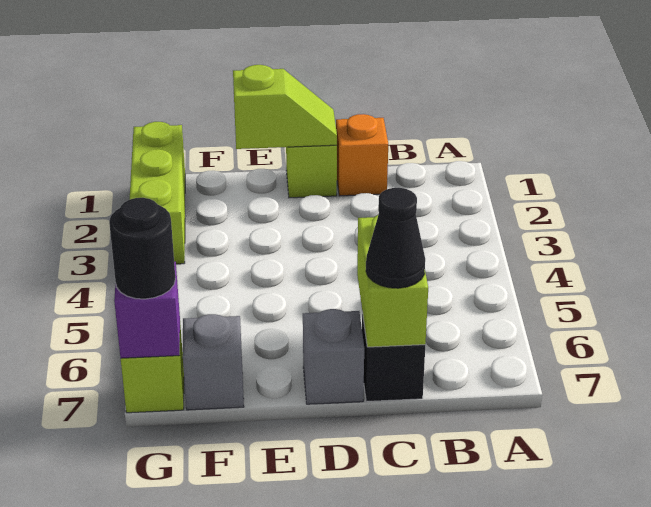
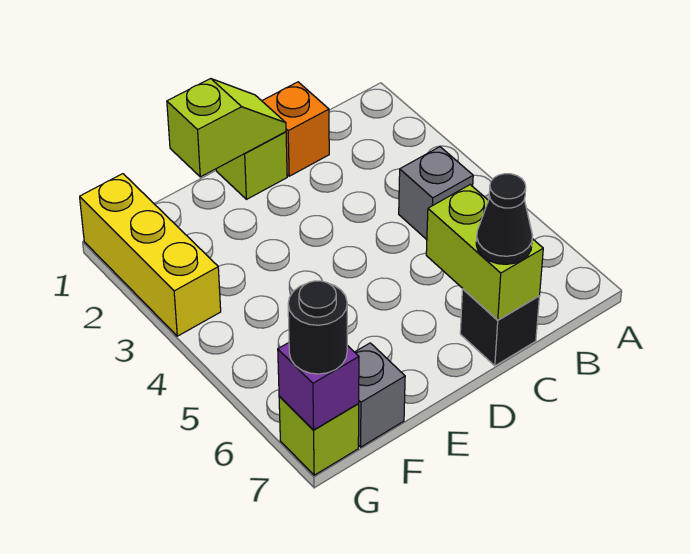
grey 1x1 brick [303,309,364,404] -> grey 1x1 brick moved to [399,147,473,240]
lime 1x3 brick [130,122,185,264] -> yellow 1x3 brick [80,174,221,336]

